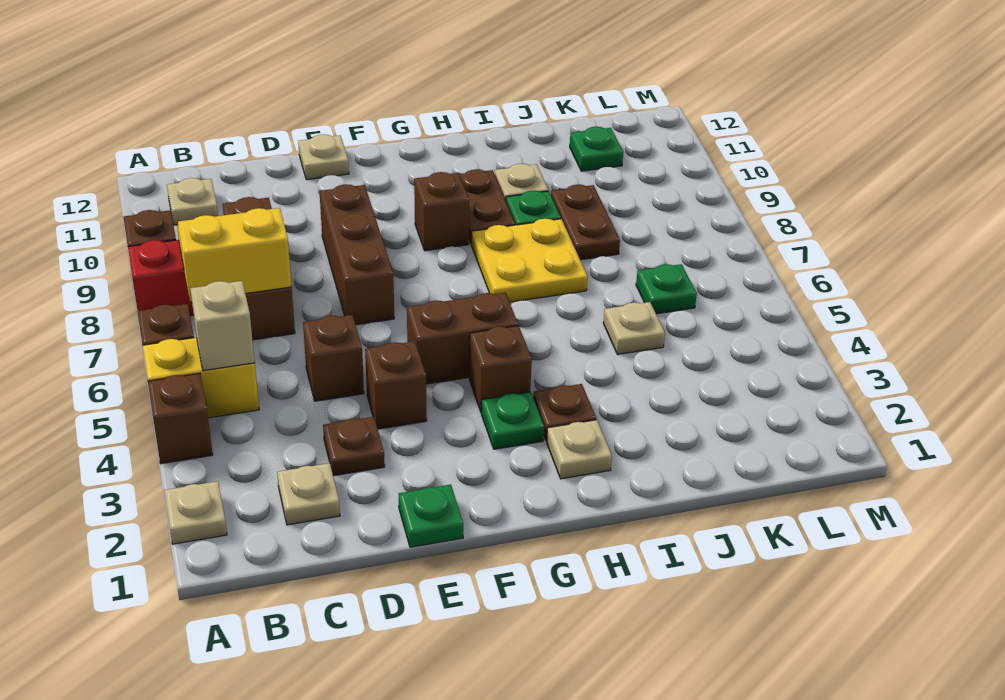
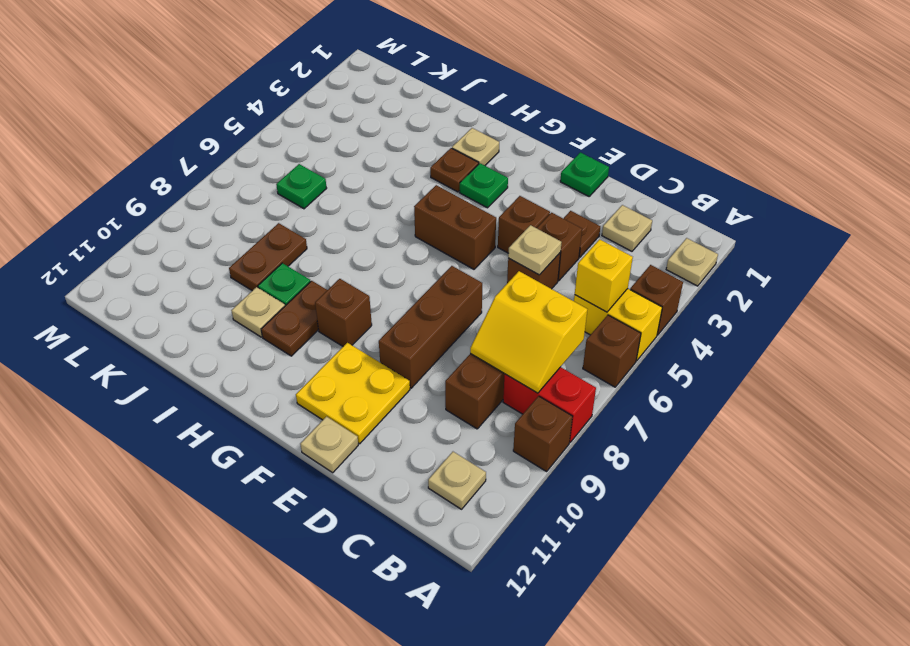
tan 1x1 brick [190,281,255,371] -> yellow 1x1 brick [575,239,633,312]
brown 1x1 brick [469,326,532,412] -> brown 1x1 brick moved to [537,213,582,281]
yellow 2x2 plate [471,219,587,302] -> yellow 2x2 plate moved to [296,343,410,444]
tan 1x1 plate [603,302,665,355] -> tan 1x1 plate moved to [508,225,562,275]
green 1x1 plate [570,126,623,171] -> none

